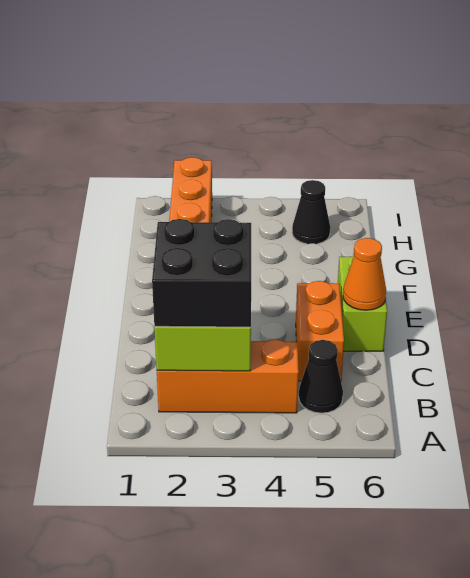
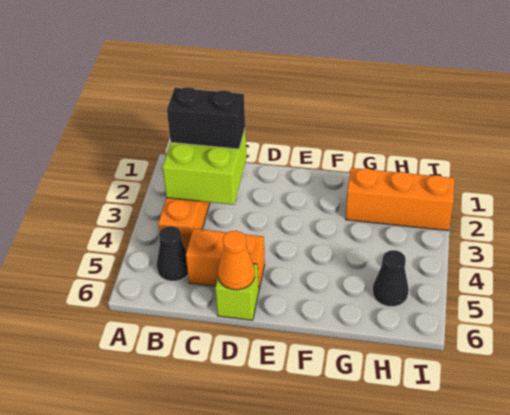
black 2x2 brick [152,219,251,327] -> black 1x2 brick [167,87,245,149]
lime 1x2 brick [338,256,387,351] -> lime 1x1 brick [215,264,259,320]

